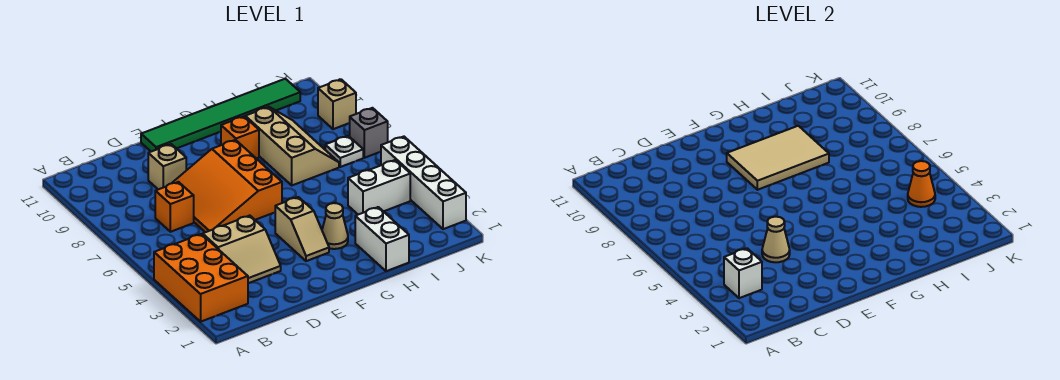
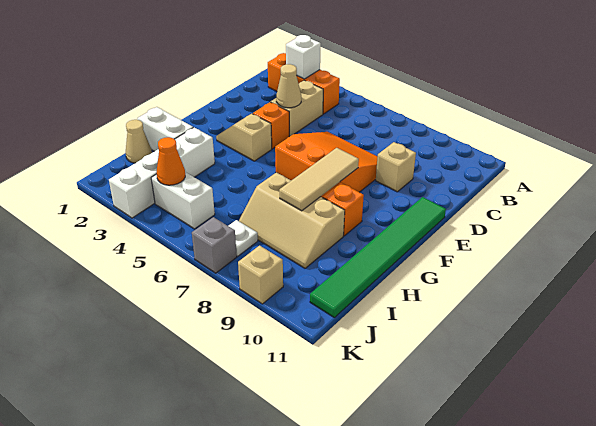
orange 2x3 brick [154,234,248,322] -> orange 1x3 brick [268,53,340,114]
orange 1x1 brick [155,182,194,232] -> orange 1x1 brick moved to [253,102,289,149]
tan 2x3 tile [727,126,829,190] -> tan 1x3 tile [279,148,359,211]
tan 1x1 cone [322,203,348,249] -> tan 1x1 cone moved to [126,120,152,163]
white 1x2 brick [348,160,410,215] -> white 1x2 brick turned to [151,172,215,229]
white 1x4 brick [381,137,466,229] -> white 1x4 brick turned to [109,127,215,218]

